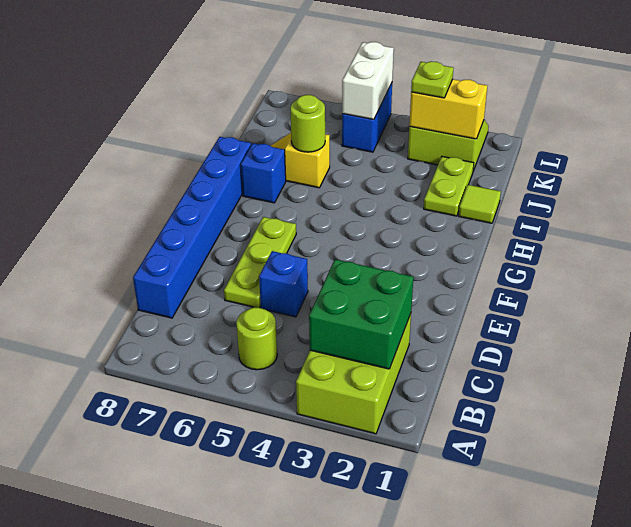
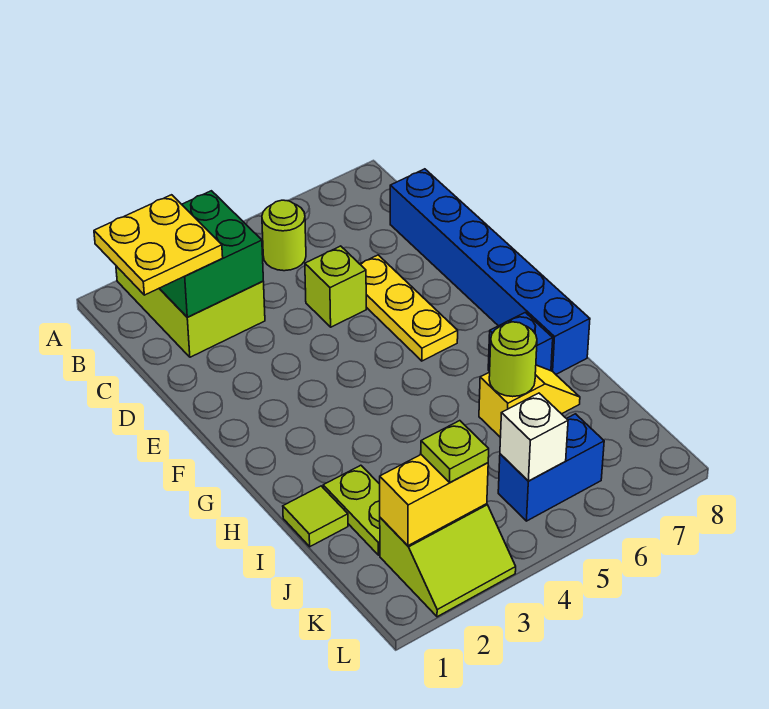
none -> yellow 2x2 plate [94,195,223,295]
blue 1x1 brick [259,251,308,317] -> lime 1x1 brick [305,246,366,327]
lime 1x3 plate [224,217,296,308] -> yellow 1x3 plate [360,255,458,361]
blue 1x2 brick [342,83,392,152] -> blue 1x2 brick turned to [498,414,604,521]
white 1x2 brick [342,42,394,120] -> white 1x1 brick [500,393,568,481]

